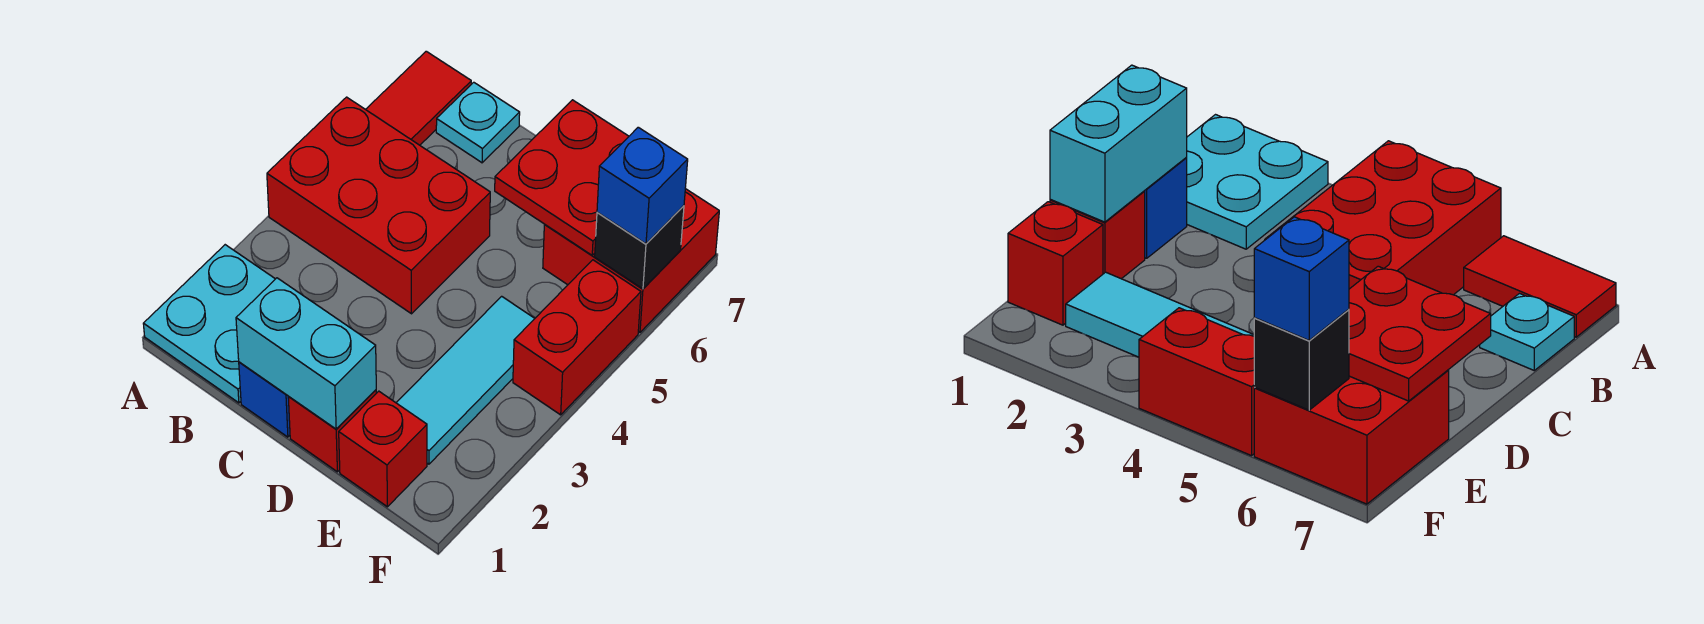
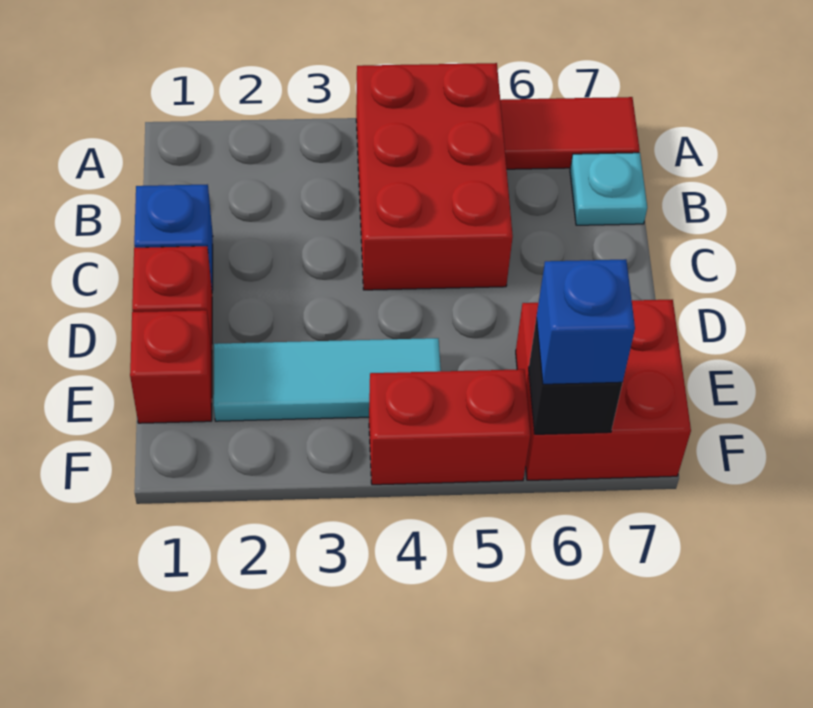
cyan 2x2 plate [143,245,275,403] -> none
cyan 1x2 brick [236,278,376,429] -> none
red 2x2 plate [495,100,629,255] -> none

